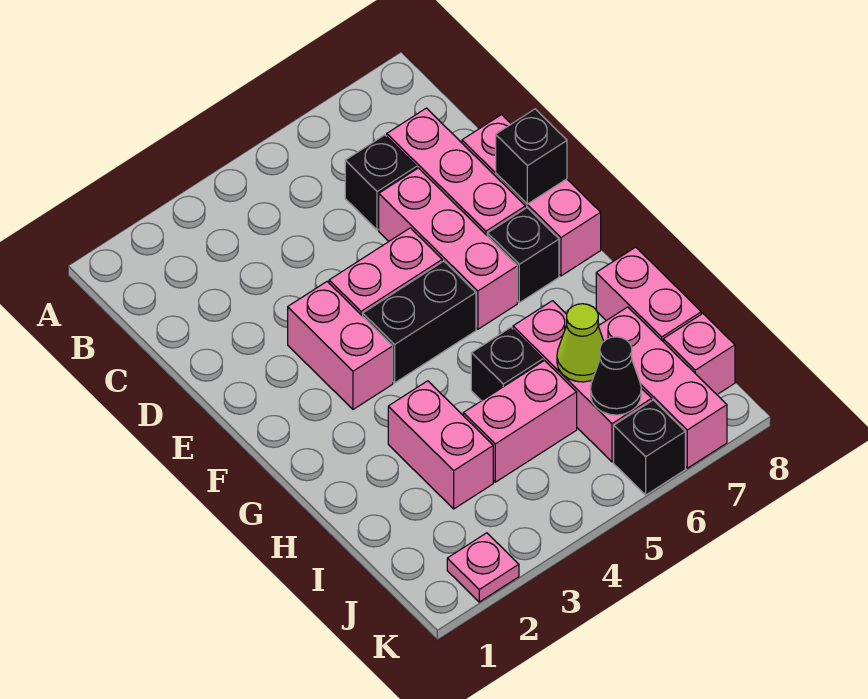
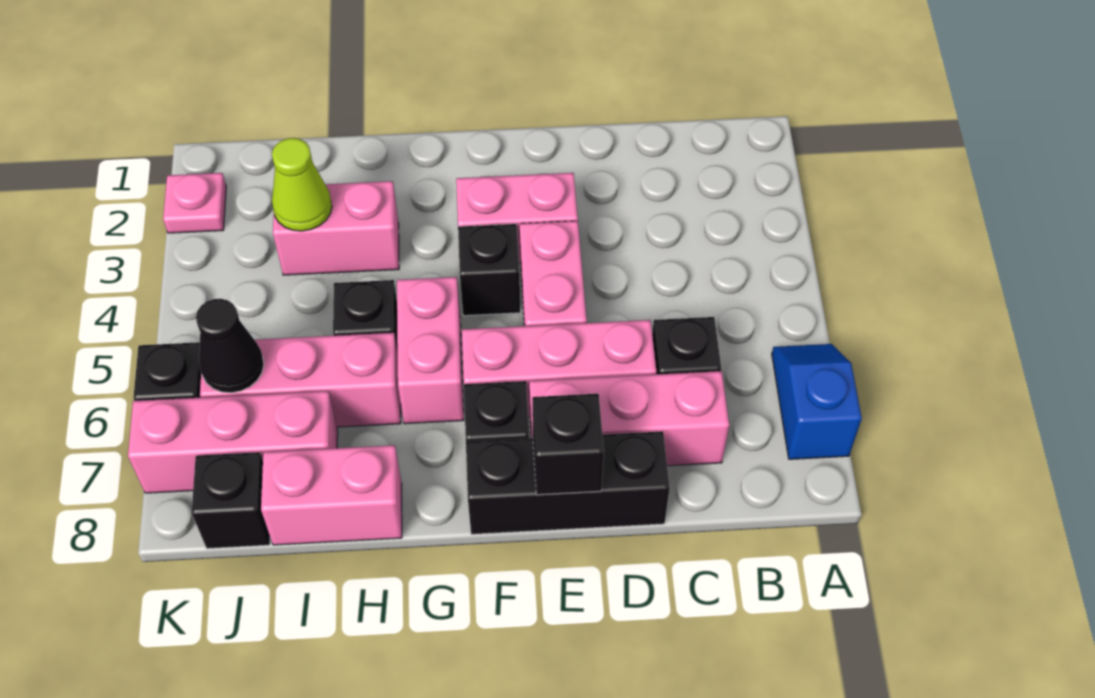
none -> blue 1x2 slope [772,344,862,459]
pink 1x3 brick [462,115,601,276] -> black 1x3 brick [466,431,670,534]
black 1x2 brick [363,261,476,383] -> black 1x1 brick [458,224,521,316]
pink 1x2 brick [463,361,577,482] -> pink 1x2 brick moved to [397,277,464,424]
lime 1x1 cone [557,304,604,382] -> lime 1x1 cone moved to [272,138,332,231]
pink 1x1 brick [663,314,735,394] -> black 1x1 brick [192,452,270,549]

